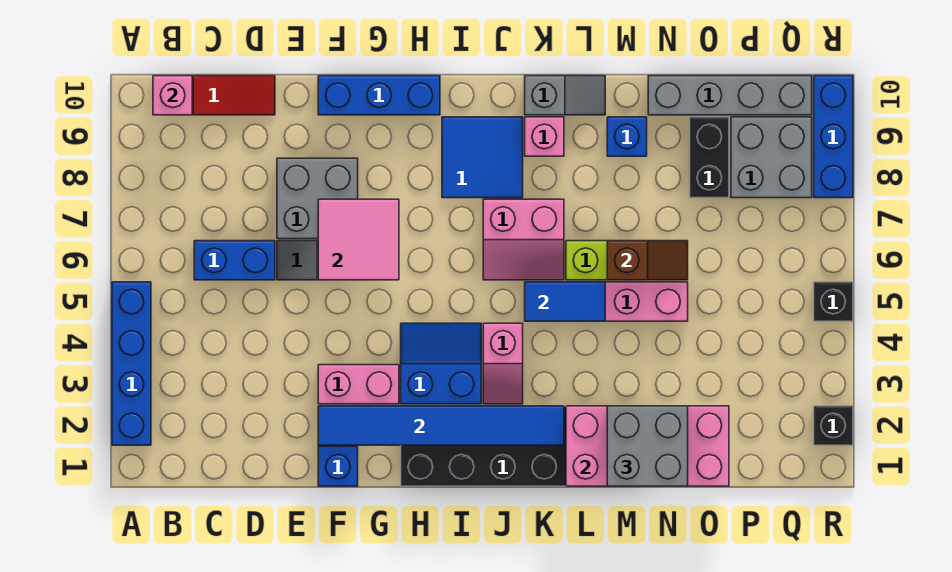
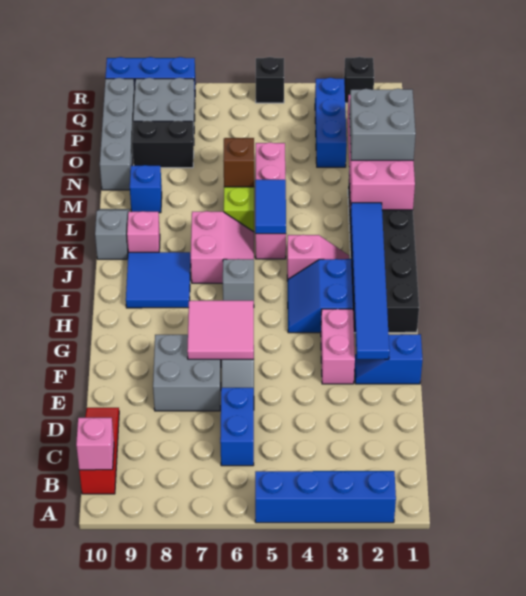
blue 1x3 brick [318,76,440,115] -> blue 1x3 brick moved to [315,78,347,167]
none -> grey 1x1 brick [223,259,254,301]

